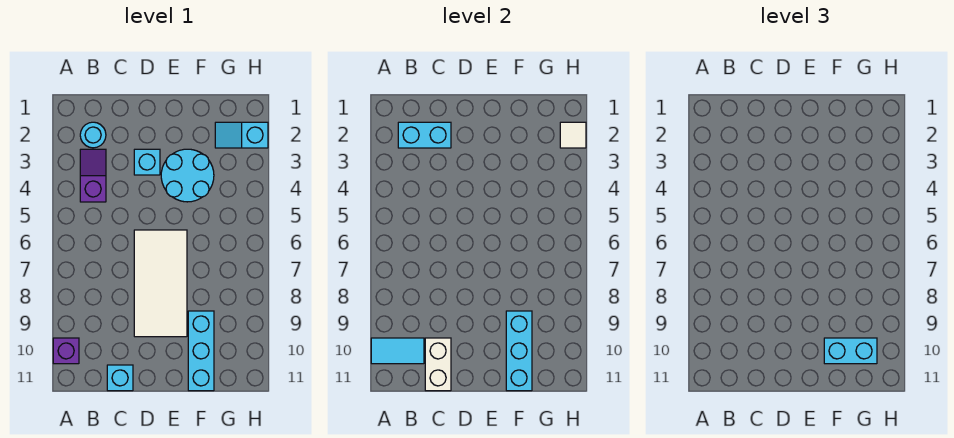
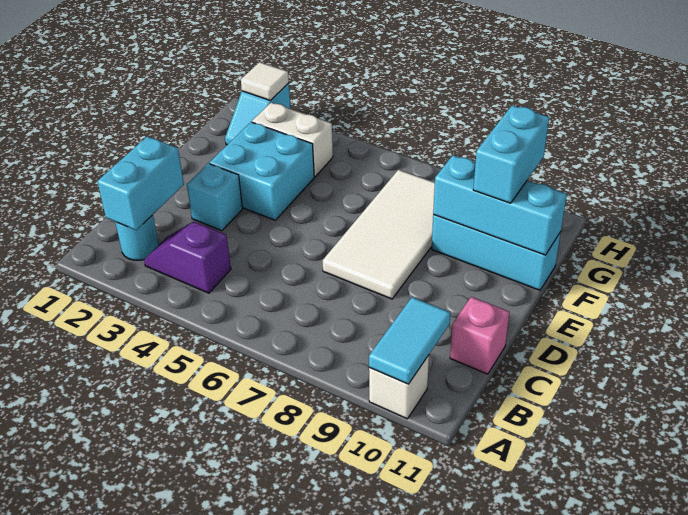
purple 1x1 brick [53,338,79,364] -> white 1x1 brick [369,355,429,419]
white 1x2 brick [425,338,451,391] -> white 1x2 brick moved to [252,103,333,177]
cyan 1x1 brick [107,365,133,391] -> pink 1x1 brick [450,297,510,374]
white 2x4 tile [134,230,187,337] -> white 2x4 tile turned to [322,170,435,299]
cyan 2x2 round brick [161,149,214,202] -> cyan 2x2 brick [209,122,314,220]

